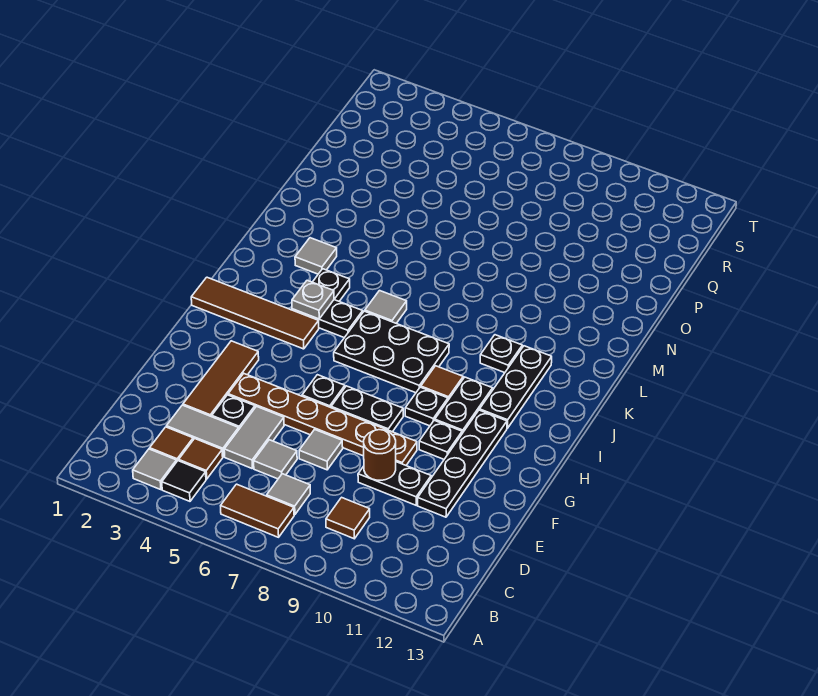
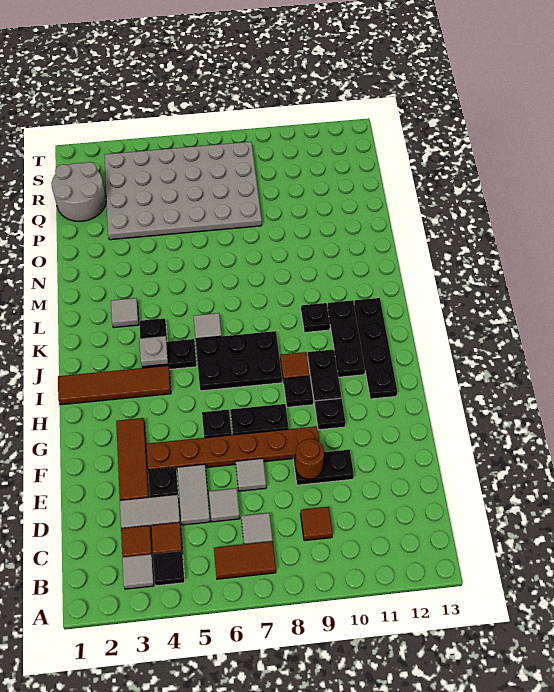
black 1x4 plate [418,410,507,517] -> black 1x4 plate moved to [354,298,397,399]
none -> grey 4x6 plate [105,142,262,240]
none -> grey 2x2 round brick [52,162,106,221]

